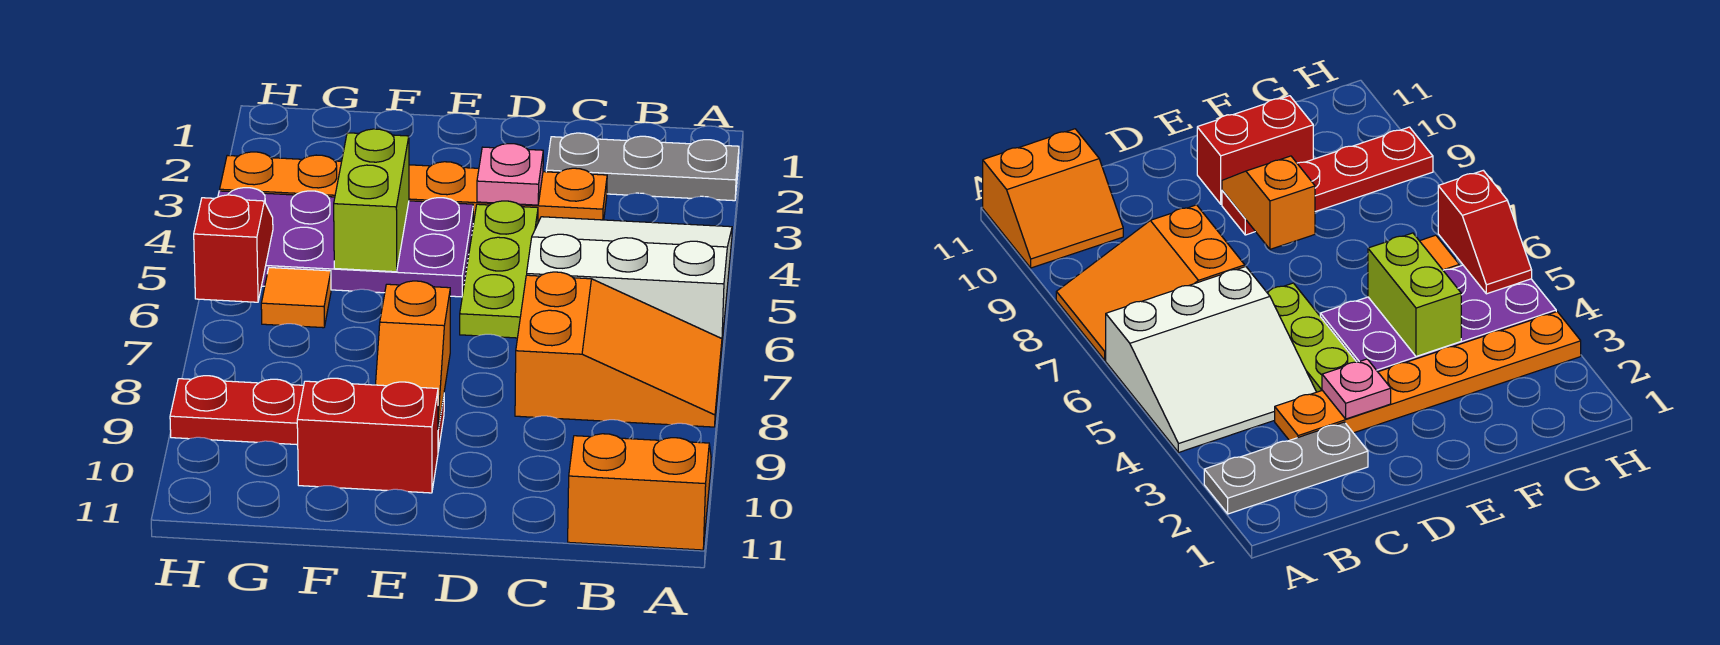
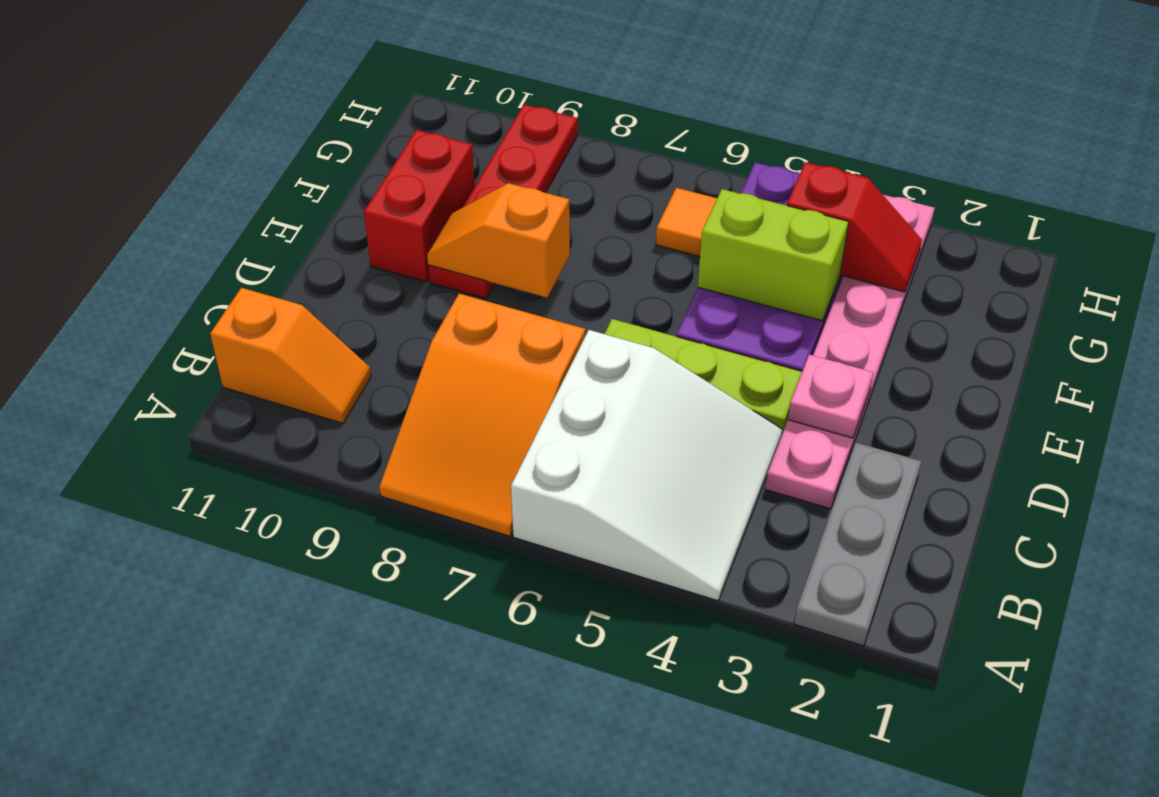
orange 2x2 slope [568,434,711,550] -> orange 1x2 slope [210,288,371,423]
orange 1x6 plate [220,152,607,223] -> pink 1x6 plate [765,195,935,509]
red 1x2 slope [194,195,273,302] -> red 1x2 slope moved to [787,162,922,292]

